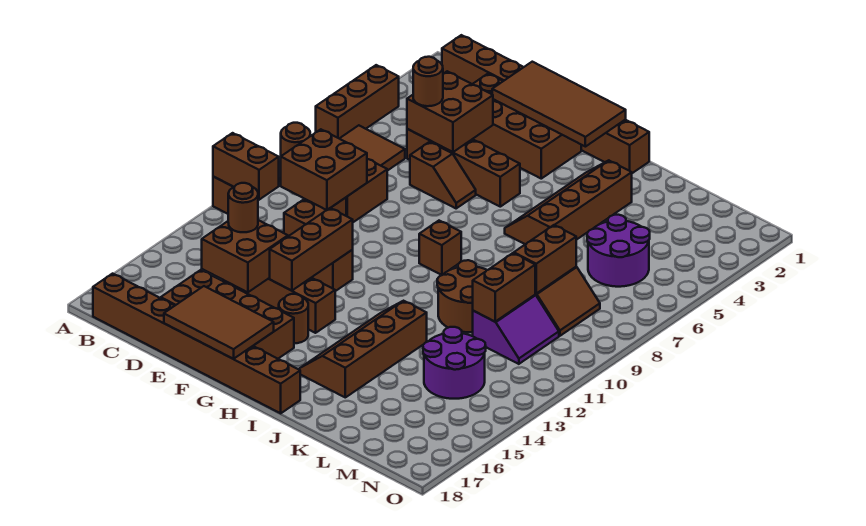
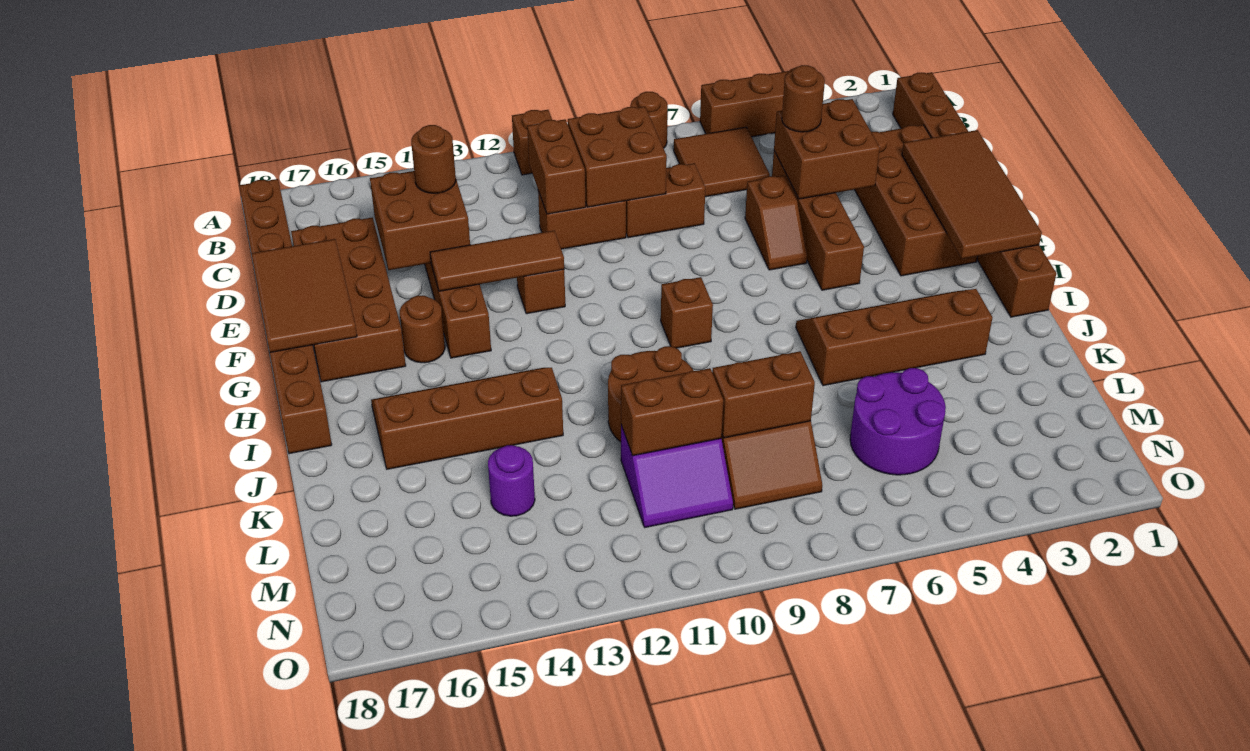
brown 1x2 brick [213,133,279,200] -> brown 1x2 brick moved to [527,120,586,214]
brown 1x3 brick [270,208,353,291] -> brown 1x3 tile [430,231,564,291]
purple 2x2 round brick [423,327,486,399] -> purple 1x1 round brick [488,445,535,516]

